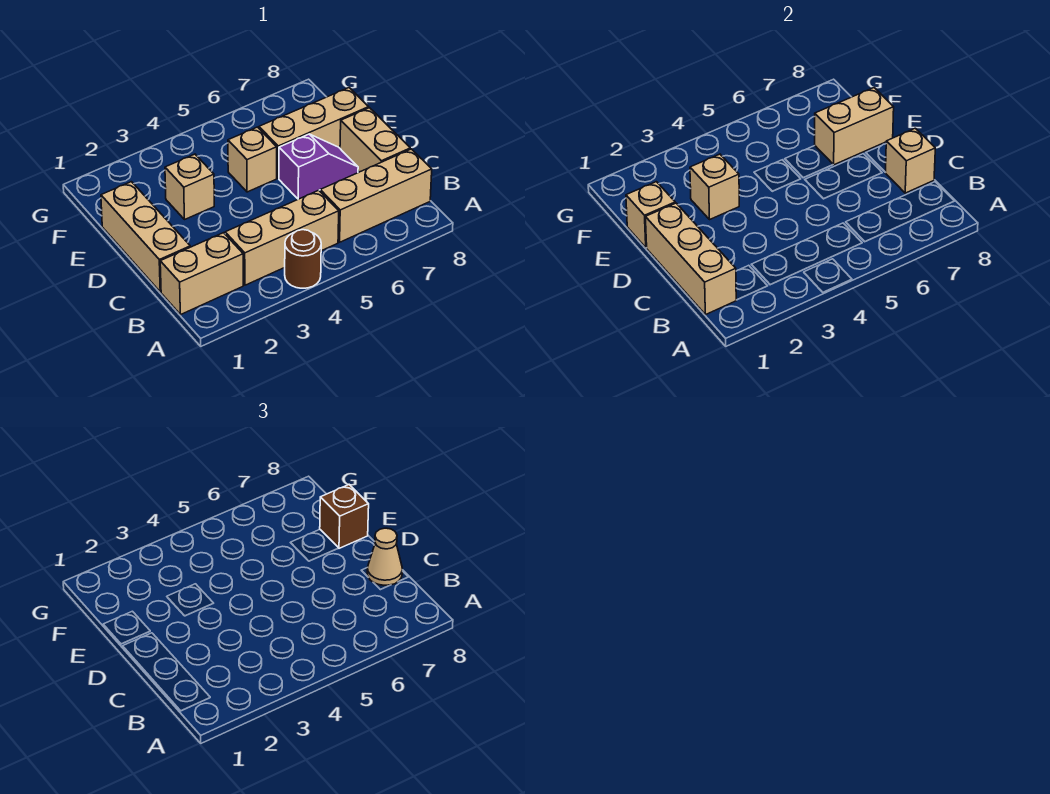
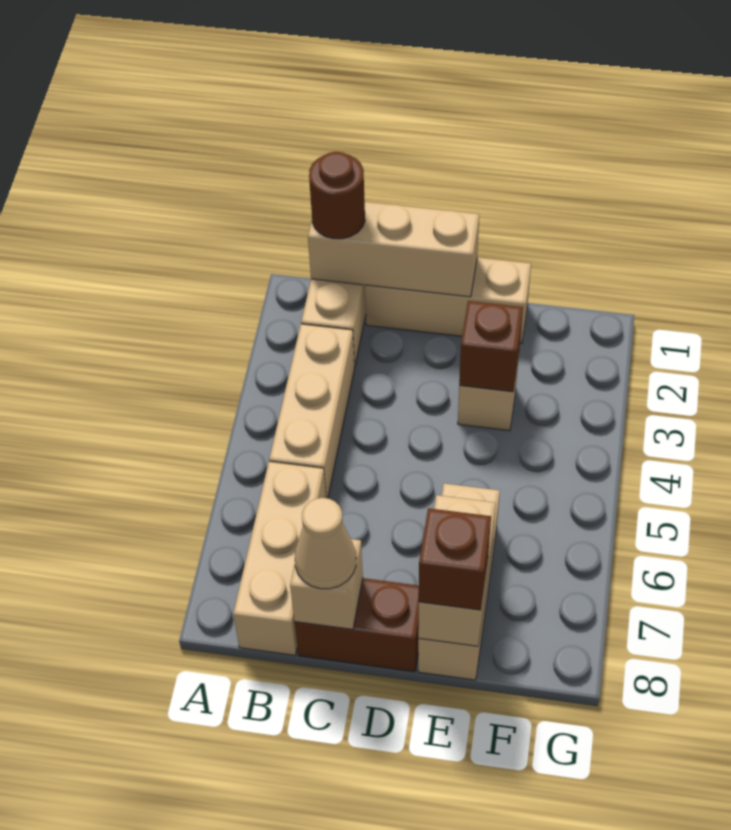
brown 1x1 round brick [285,230,321,288] -> brown 1x1 round brick moved to [309,152,365,239]
tan 1x2 brick [340,108,410,172] -> brown 1x2 brick [295,578,419,672]
purple 1x2 slope [279,134,358,199] -> none
tan 1x1 brick [626,182,675,247] -> none
tan 1x1 brick [690,154,739,219] -> brown 1x1 brick [459,301,523,392]
tan 1x1 brick [228,127,277,192] -> none

